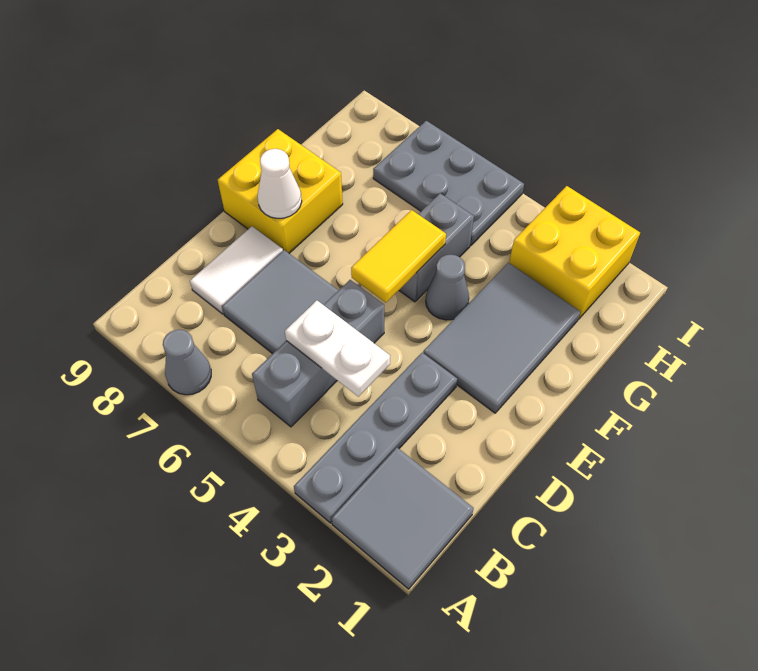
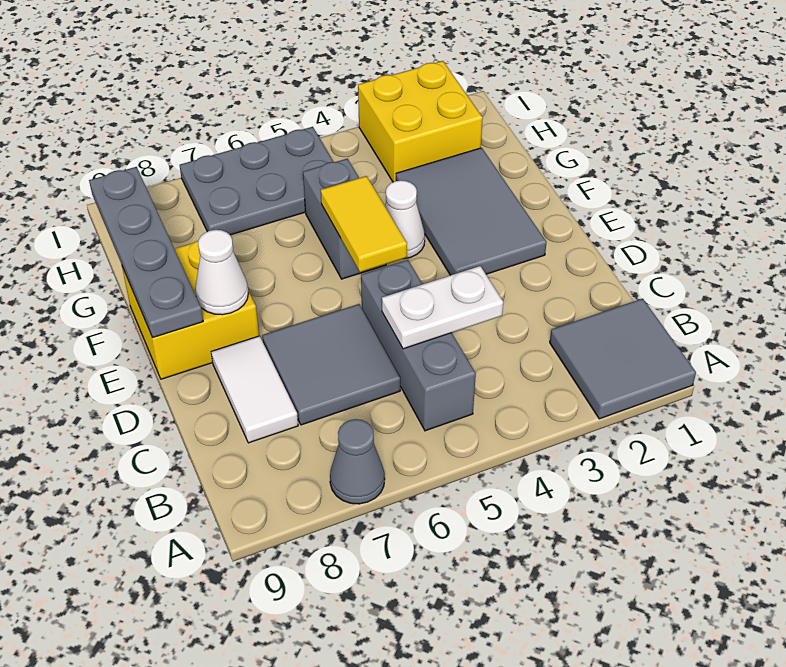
grey 1x4 plate [294,353,457,523] -> grey 1x4 plate moved to [89,167,203,338]
grey 1x1 cone [426,254,469,320] -> white 1x1 cone [385,180,425,259]

